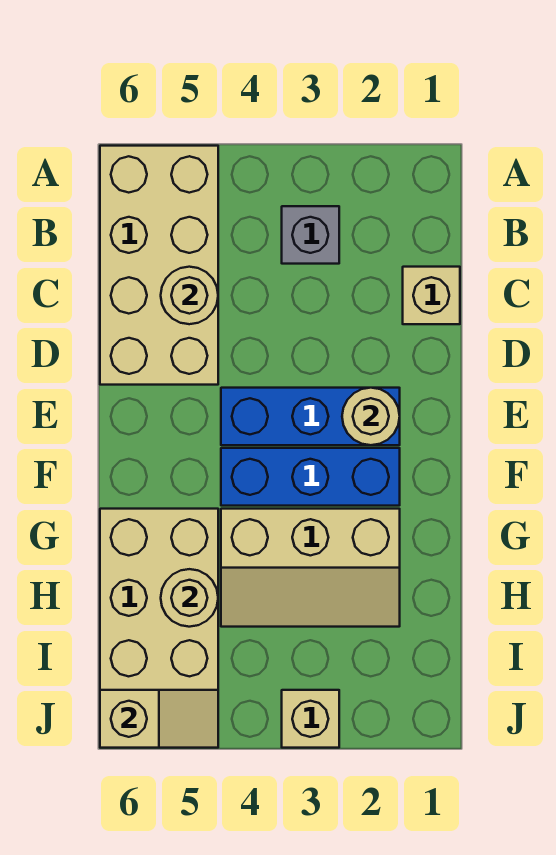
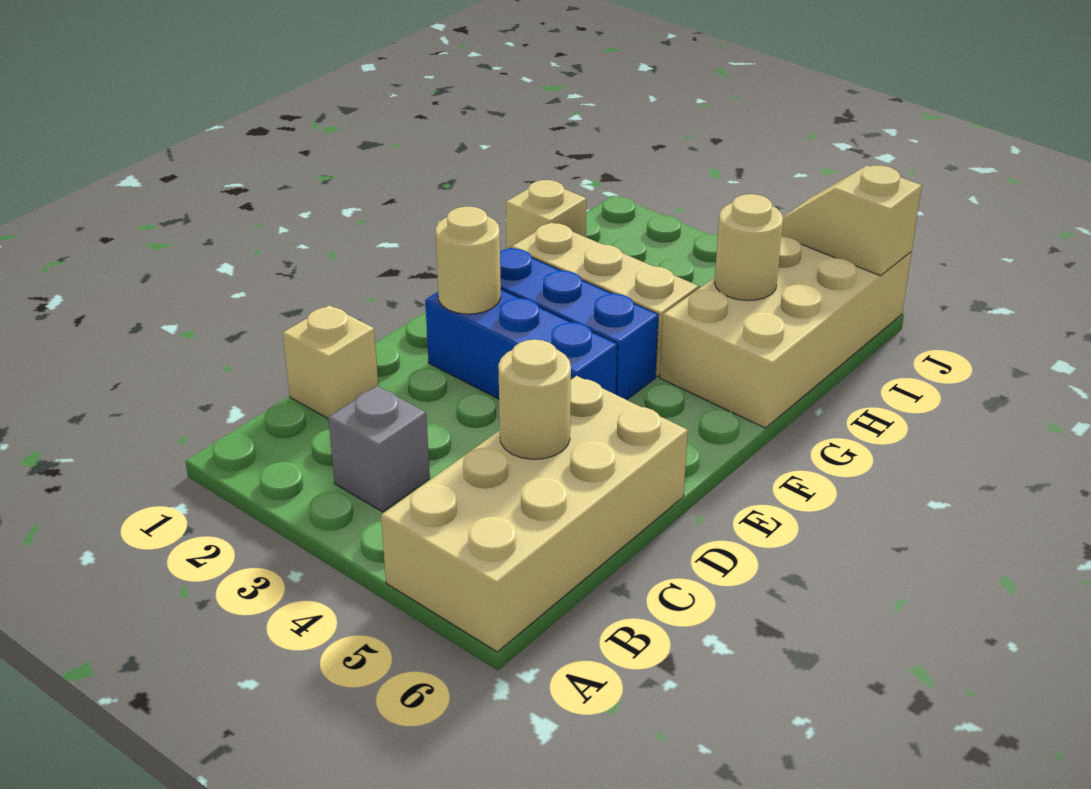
tan 1x1 brick [282,690,339,748] -> tan 1x1 brick moved to [506,180,586,249]

